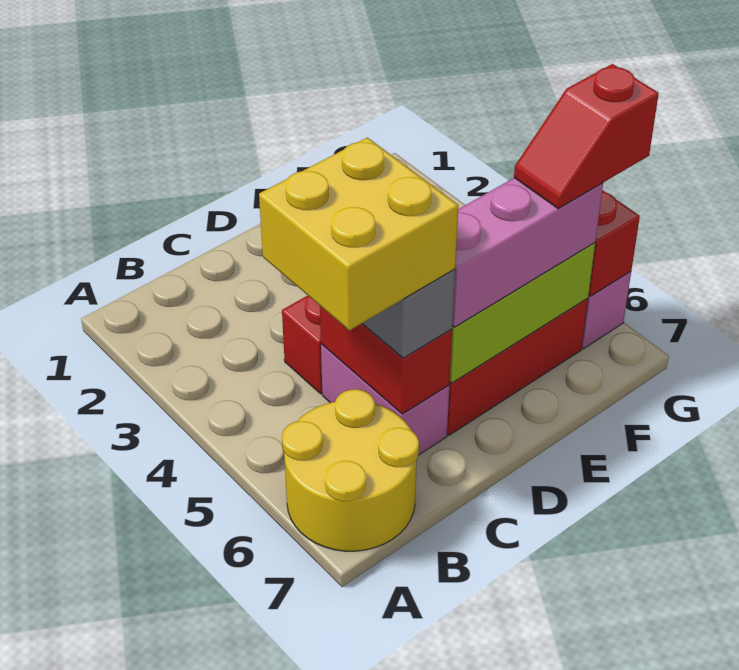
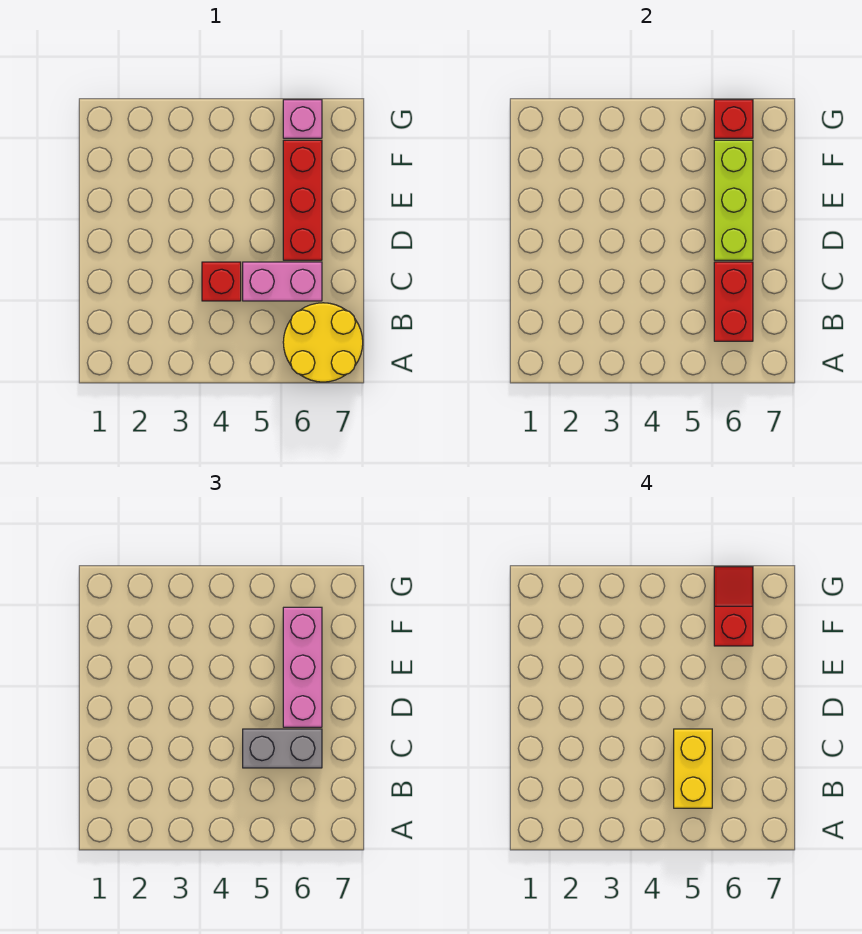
yellow 2x2 brick [259,137,458,330] -> yellow 1x2 brick [674,729,712,808]
red 1x2 brick [320,306,452,414] -> red 1x2 brick turned to [714,262,753,341]
red 1x2 slope [514,64,659,209] -> red 1x2 slope turned to [714,567,753,646]

